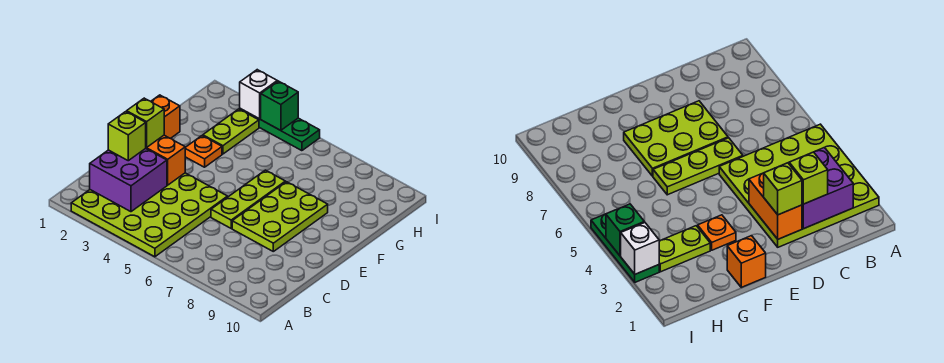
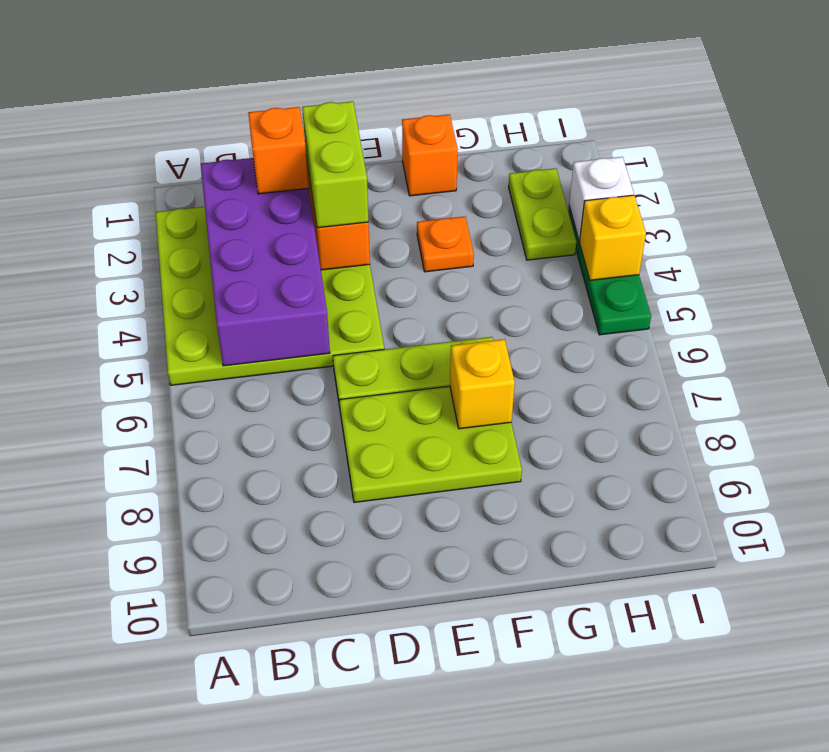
purple 2x2 brick [90,148,167,212] -> purple 2x4 brick [201,158,330,366]
lime 1x1 brick [108,112,146,161] -> orange 1x1 brick [248,107,308,194]
lime 1x1 brick [127,98,164,148] -> lime 1x2 brick [302,101,368,228]
none -> yellow 1x1 brick [450,339,515,429]
lime 1x2 plate [203,109,259,154] -> lime 1x2 plate turned to [509,168,576,260]
green 1x1 brick [261,81,298,130] -> yellow 1x1 brick [579,195,646,280]

